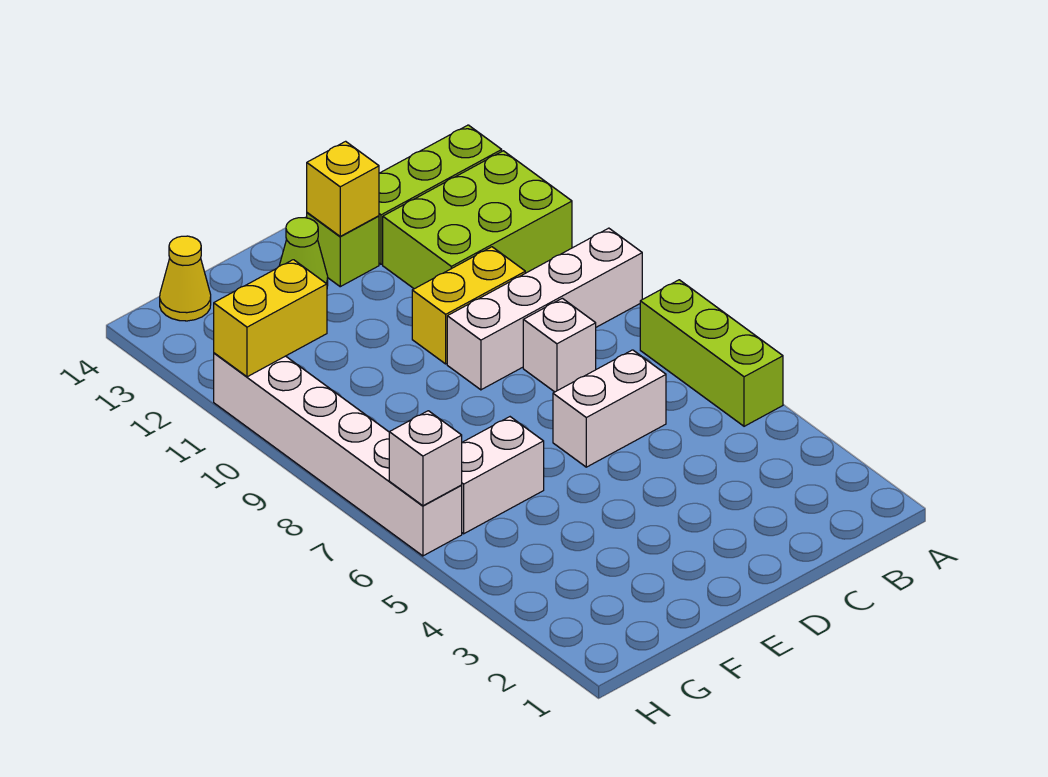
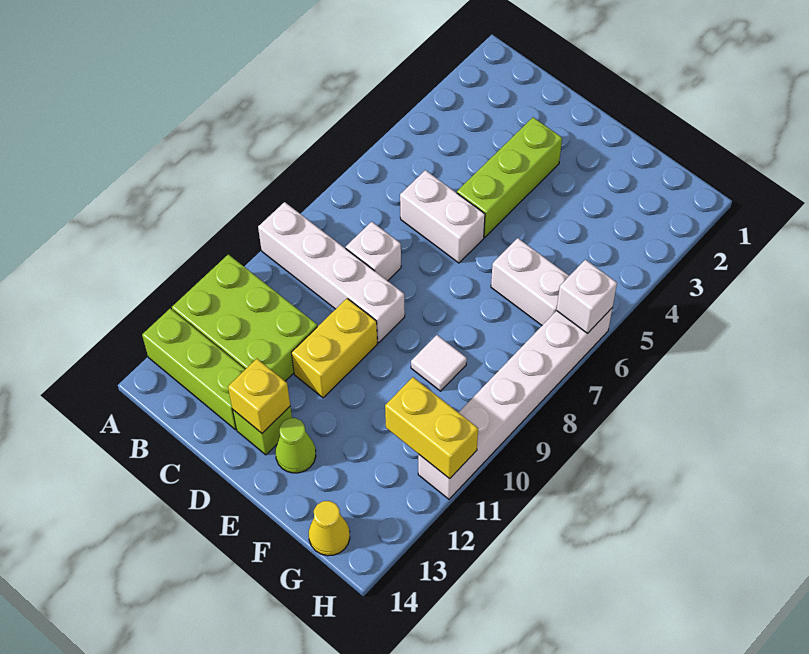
lime 1x3 brick [640,280,783,426] -> lime 1x3 brick moved to [457,117,562,237]
yellow 1x2 brick [412,247,525,364] -> yellow 1x2 brick turned to [291,299,377,398]
none -> white 1x1 tile [411,335,467,391]

